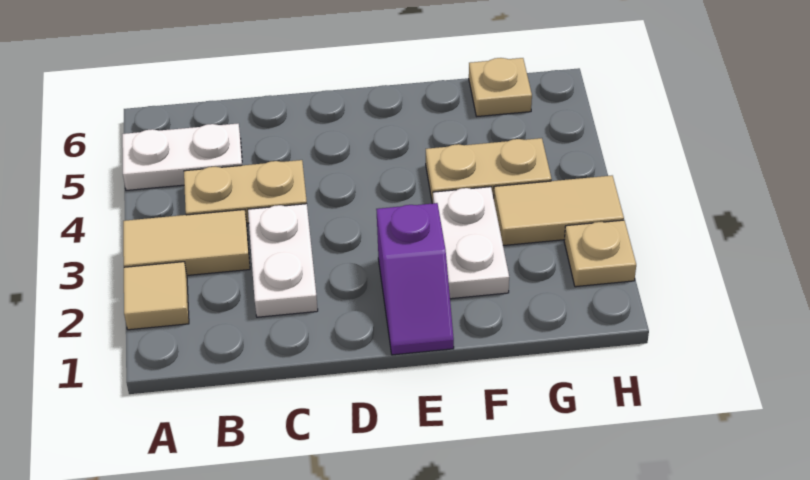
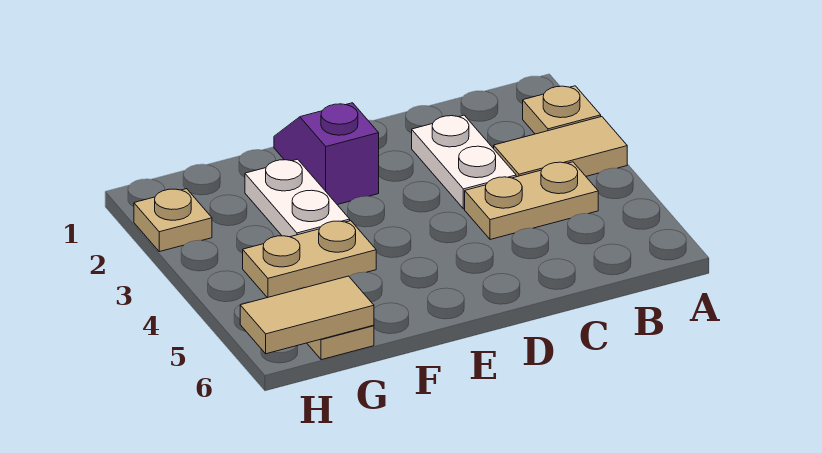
tan 1x1 tile [124,262,189,330] -> tan 1x1 plate [523,86,601,134]
white 1x2 plate [122,124,242,190] -> none
tan 1x2 tile [494,176,624,246] -> tan 1x2 tile moved to [240,276,374,354]

